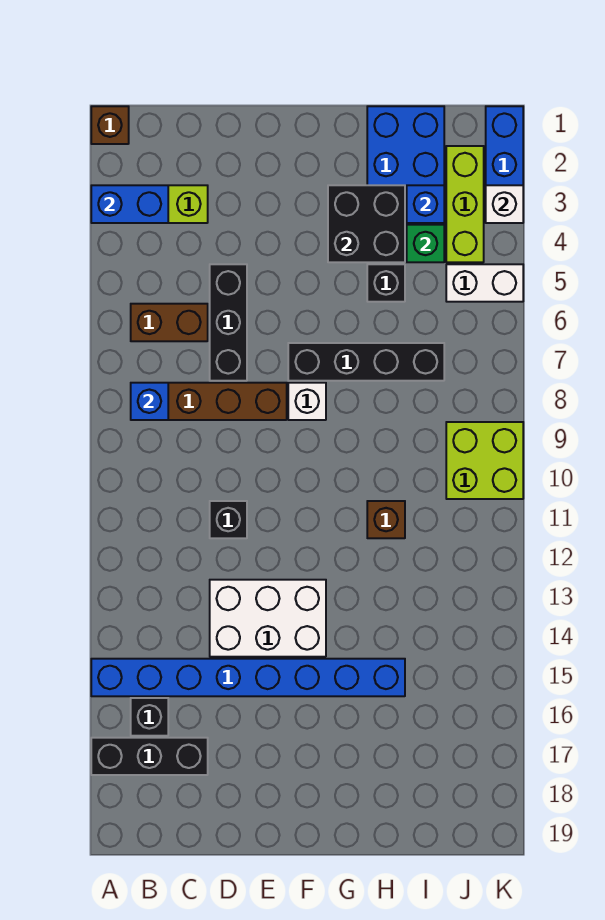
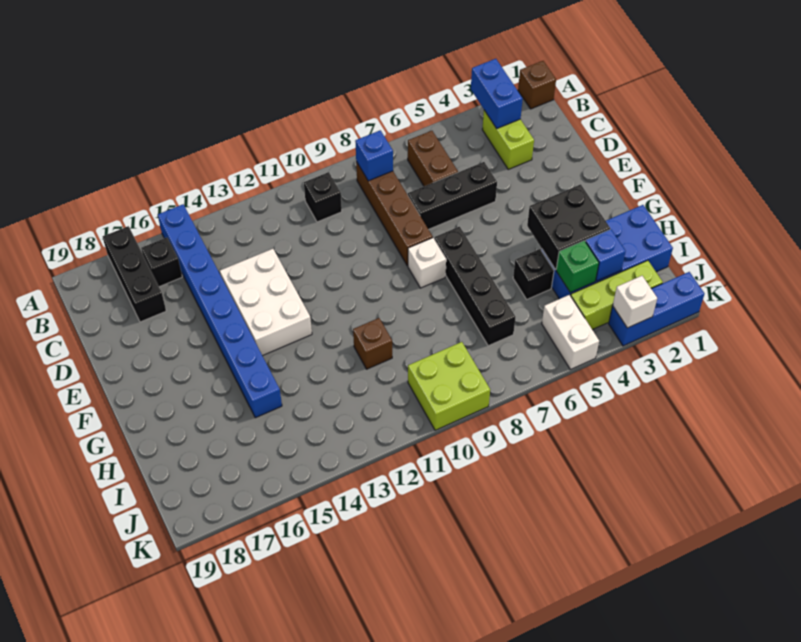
black 1x1 brick [210,501,247,538] -> black 1x1 brick moved to [304,172,342,222]

